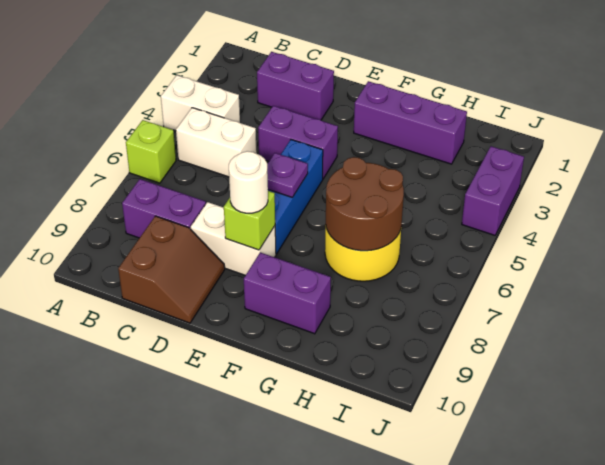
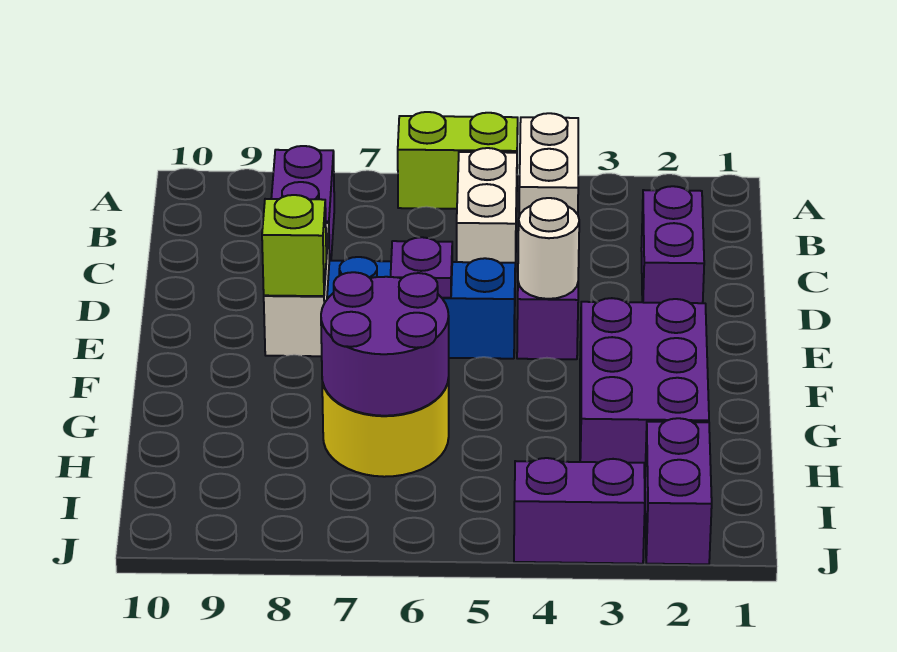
lime 1x1 brick [126,120,176,183] -> lime 1x2 brick [398,112,518,209]
brown 2x2 slope [118,216,225,323] -> none
white 1x1 round brick [229,151,268,213] -> white 1x1 round brick moved to [518,198,579,299]
purple 1x3 brick [354,81,467,164] -> purple 2x3 brick [580,298,709,478]
purple 1x2 brick [244,252,331,334] -> purple 1x2 brick moved to [645,418,712,564]
brown 2x2 round brick [326,157,404,251] -> purple 2x2 round brick [321,272,449,416]

